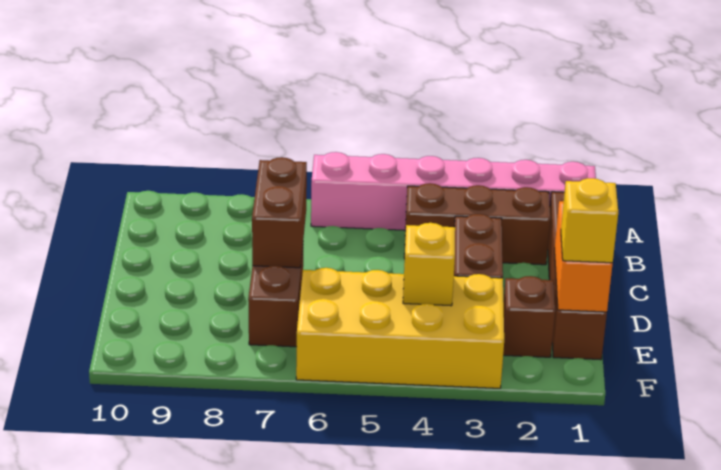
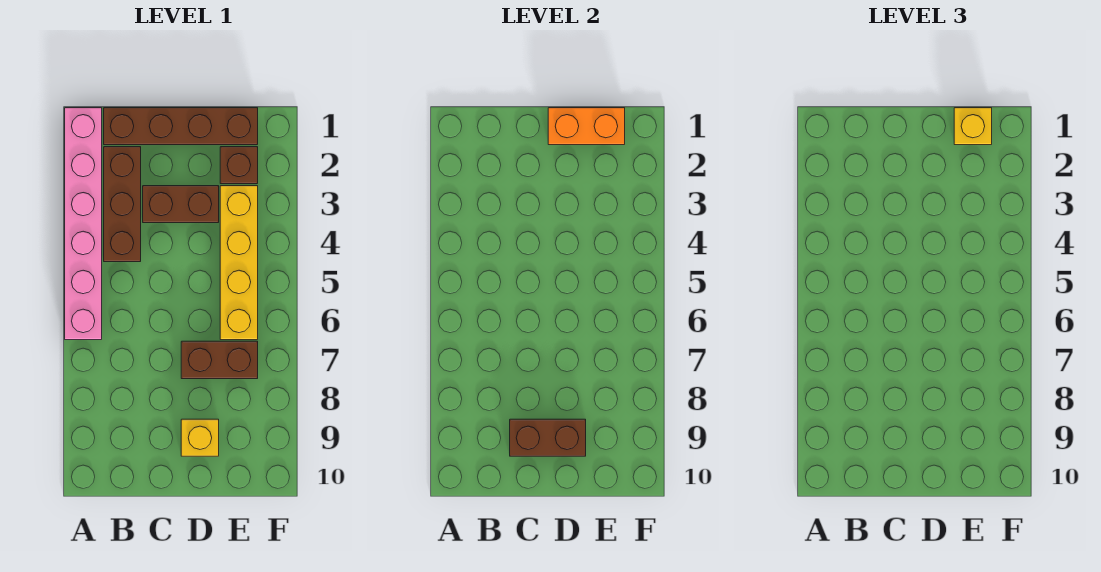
brown 1x2 brick [252,157,307,268] -> brown 1x2 brick moved to [510,419,586,456]
yellow 2x4 brick [296,268,504,388] -> yellow 1x4 brick [220,186,258,340]
yellow 1x1 brick [403,223,455,306] -> yellow 1x1 brick moved to [181,419,219,456]

